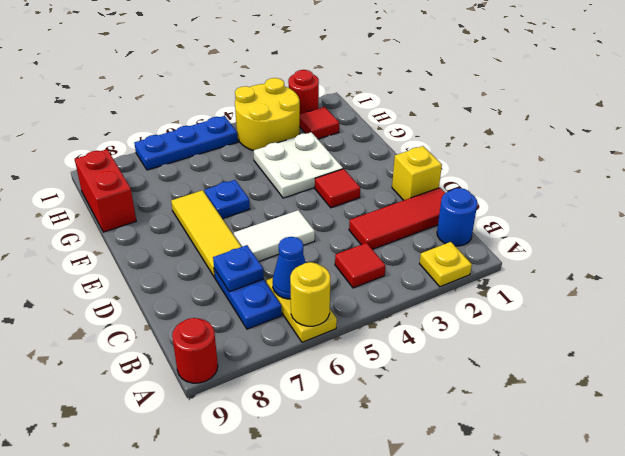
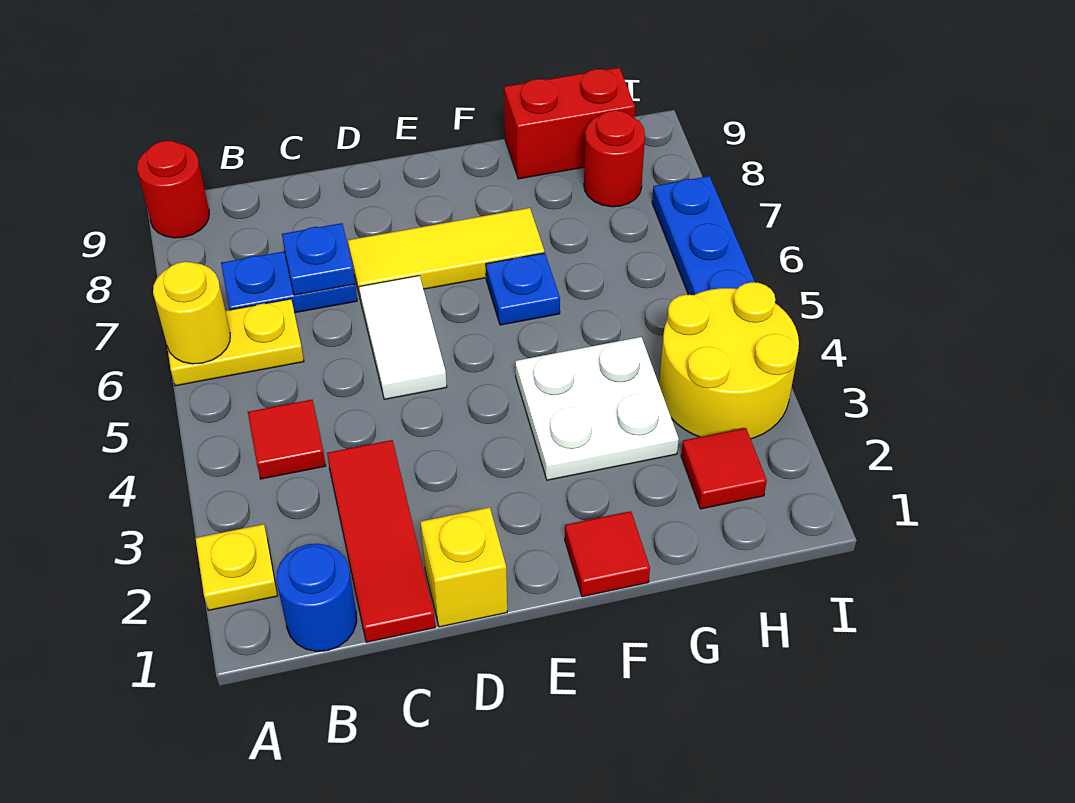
blue 1x1 cone [273,237,306,299] -> none
red 1x1 tile [315,169,360,208] -> red 1x1 tile moved to [565,511,650,597]
red 1x1 round brick [288,70,319,114] -> red 1x1 round brick moved to [584,110,645,207]

